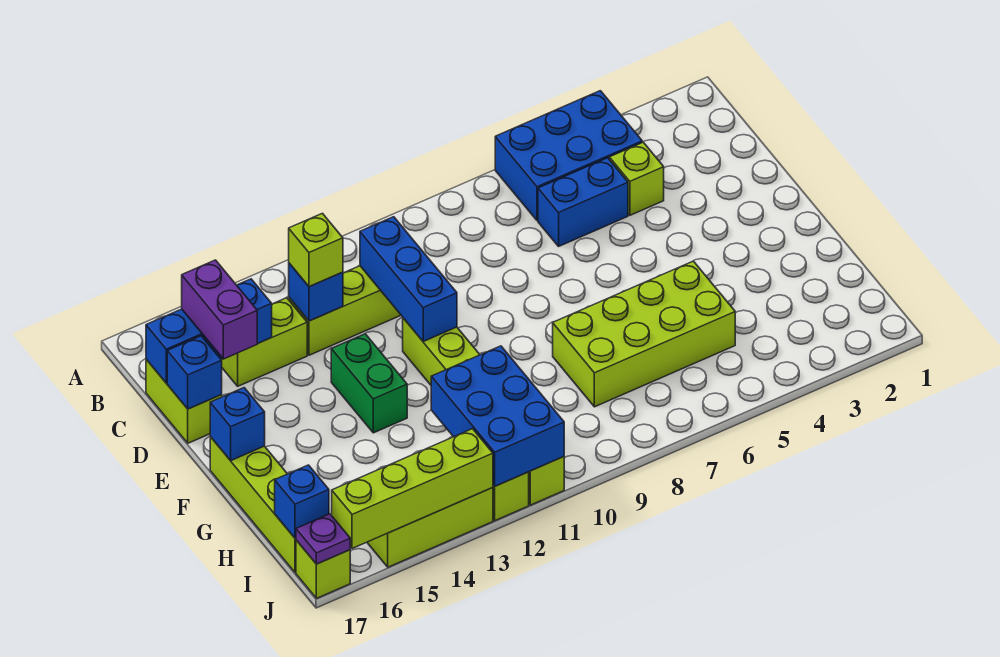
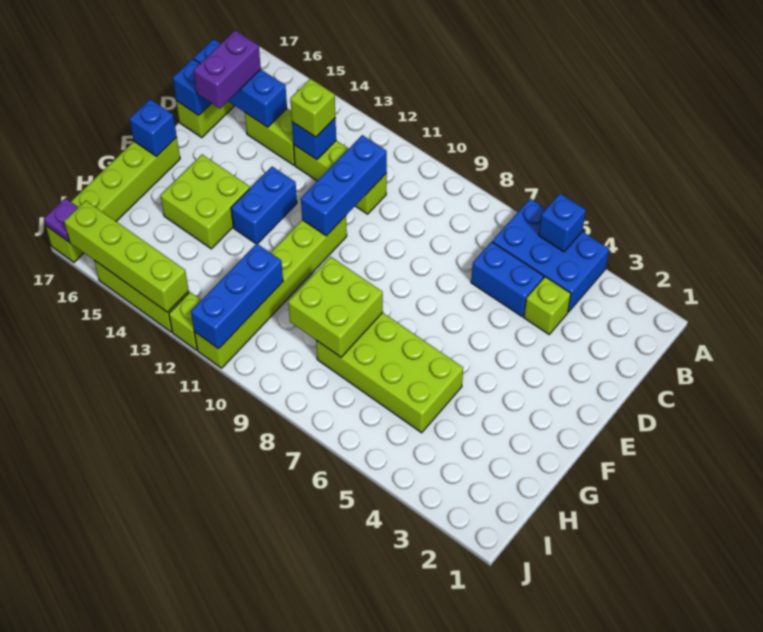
green 1x2 brick [331,334,407,433] -> blue 1x2 brick [231,167,297,244]
none -> lime 2x2 brick [161,154,250,249]
none -> lime 2x2 brick [288,257,383,357]
blue 2x3 brick [431,346,564,486] -> blue 1x3 brick [191,243,283,349]
blue 1x1 brick [275,465,329,538] -> blue 1x1 brick moved to [539,194,586,252]

